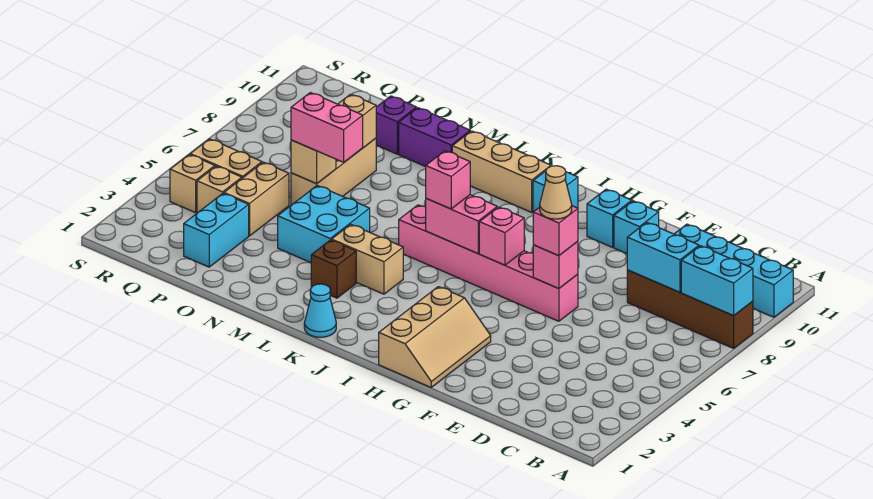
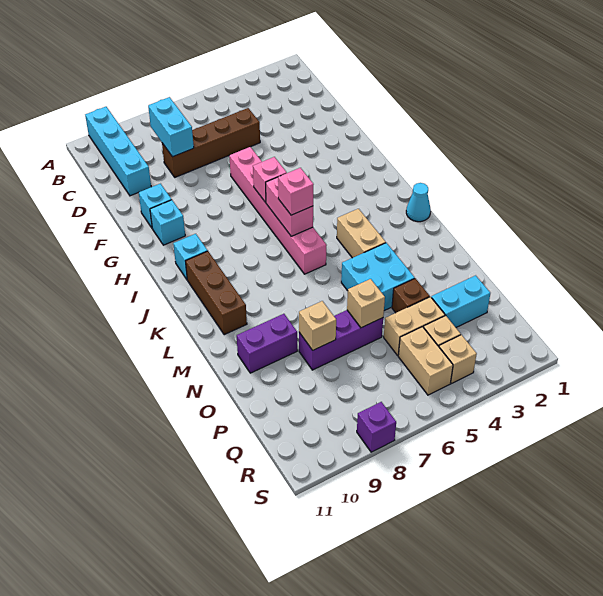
brown 1x4 brick [627,270,753,348] -> brown 1x4 brick turned to [162,108,260,177]
cyan 1x2 brick [681,246,753,316] -> none
pink 1x1 brick [533,241,578,289] -> none
pink 1x1 brick [533,206,578,256] -> none
tan 1x1 cone [540,166,572,219] -> none
tan 2x3 slope [379,287,491,387] -> none
tan 1x3 brick [452,131,551,212] -> brown 1x3 brick [186,251,247,335]
brown 1x1 brick [311,240,356,298] -> brown 1x1 brick moved to [392,278,430,313]
purple 1x2 brick [399,108,470,167] -> purple 1x2 brick turned to [237,314,297,373]
pink 1x2 brick [291,92,363,162] -> none
tan 1x3 brick [291,138,376,205] -> purple 1x3 brick [299,310,383,370]
purple 1x1 brick [376,96,416,154] -> purple 1x1 brick moved to [357,402,396,452]

